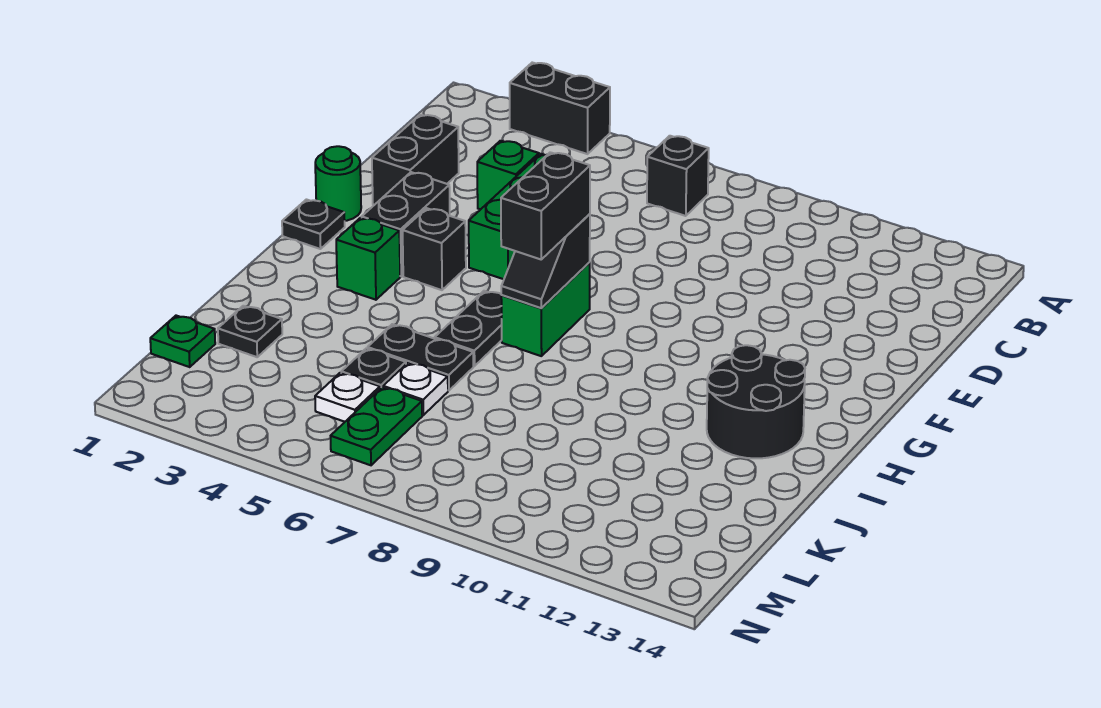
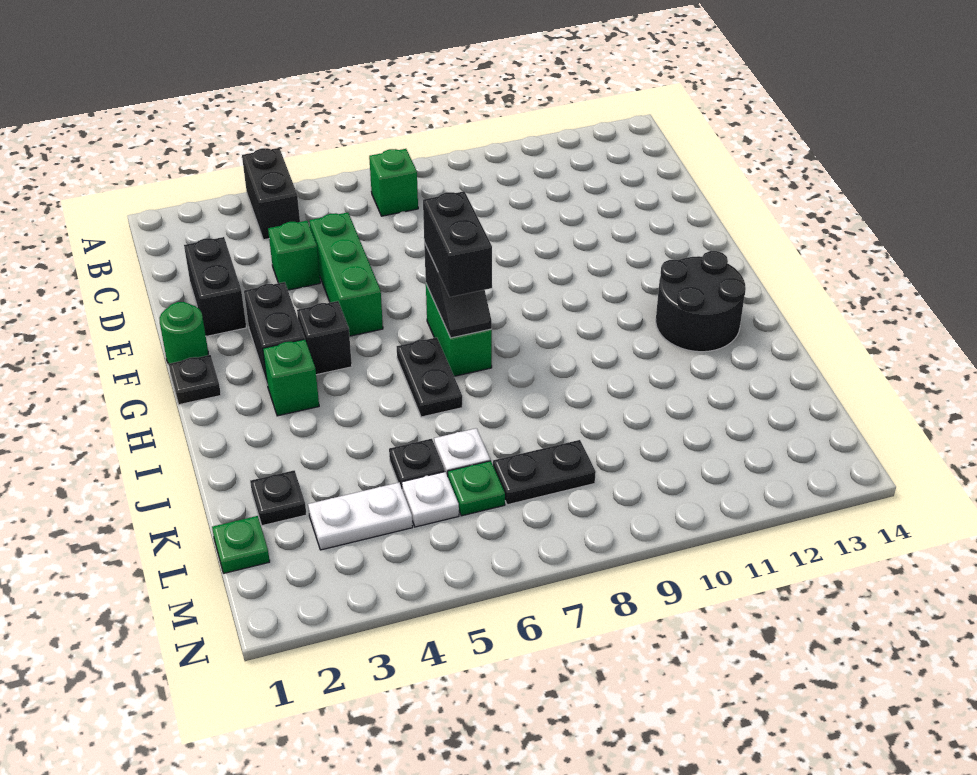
black 1x2 brick [510,63,610,154] -> black 1x2 brick turned to [242,148,300,240]
black 1x1 brick [647,136,709,216] -> green 1x1 brick [369,149,418,216]
black 1x2 plate [368,324,473,390] -> black 1x2 plate moved to [493,440,596,505]
none -> white 1x2 plate [308,483,413,550]
green 1x2 plate [331,387,422,465] -> green 1x1 plate [448,461,505,516]

